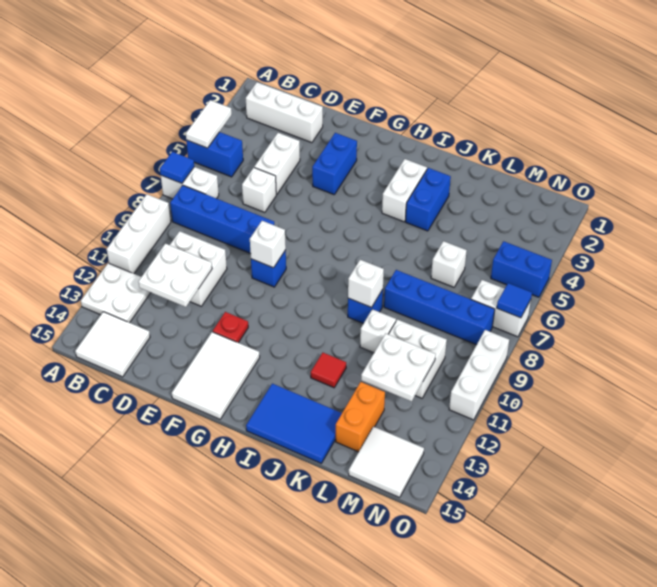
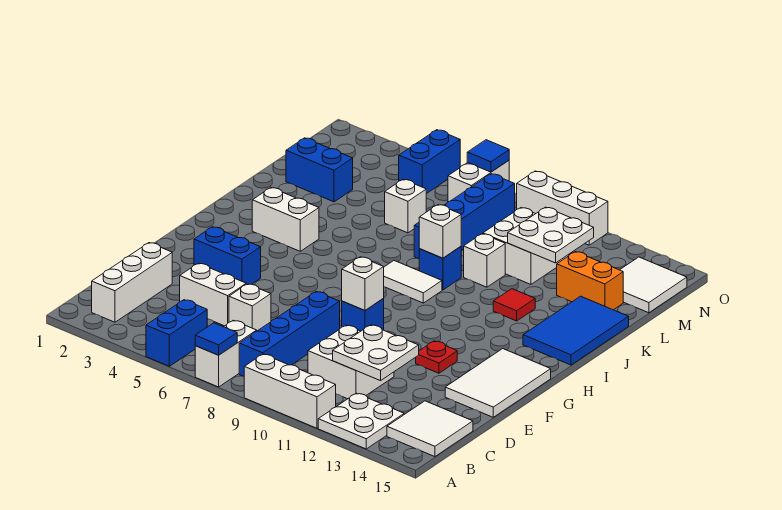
white 1x2 tile [186,100,232,148] -> white 1x2 tile moved to [384,261,442,303]
white 2x3 tile [172,332,260,419] -> white 2x3 tile turned to [445,349,551,417]
blue 1x2 brick [405,168,451,231] -> blue 1x2 brick moved to [286,138,353,202]

